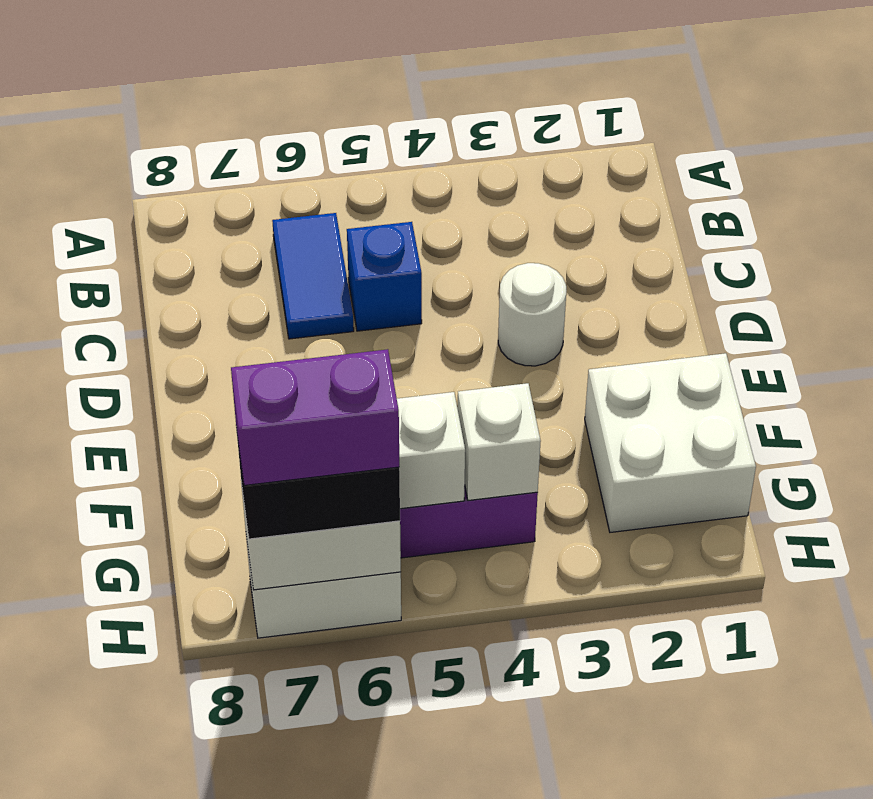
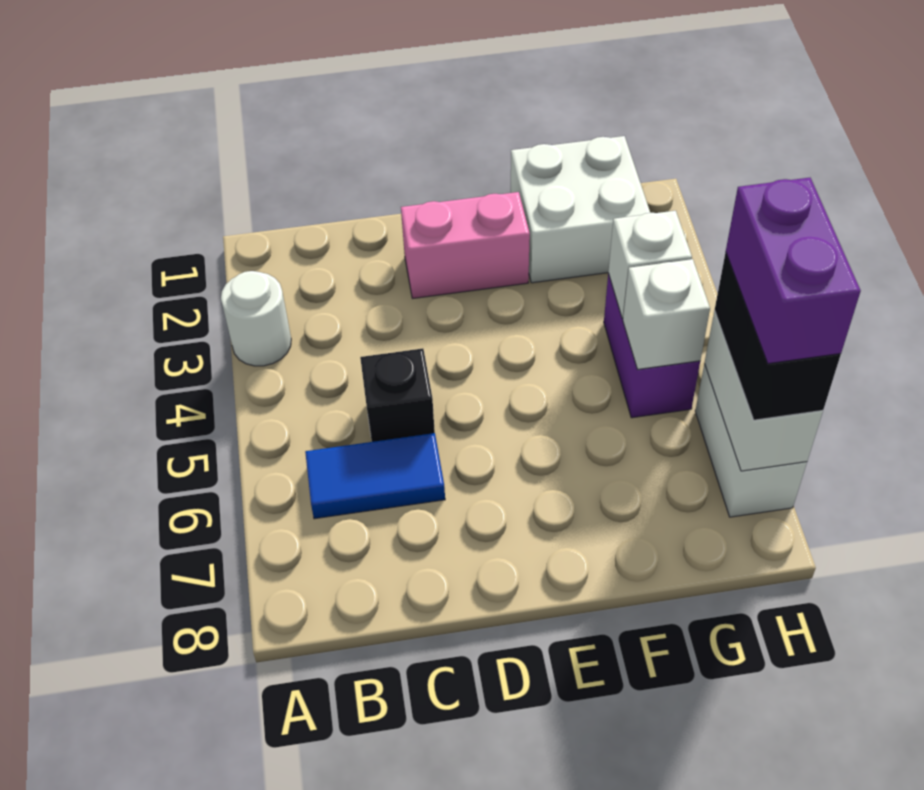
blue 1x1 brick [347,222,422,331] -> black 1x1 brick [360,348,435,442]
none -> pink 1x2 brick [401,192,530,298]
white 1x1 round brick [498,263,566,366] -> white 1x1 round brick moved to [221,271,291,366]

